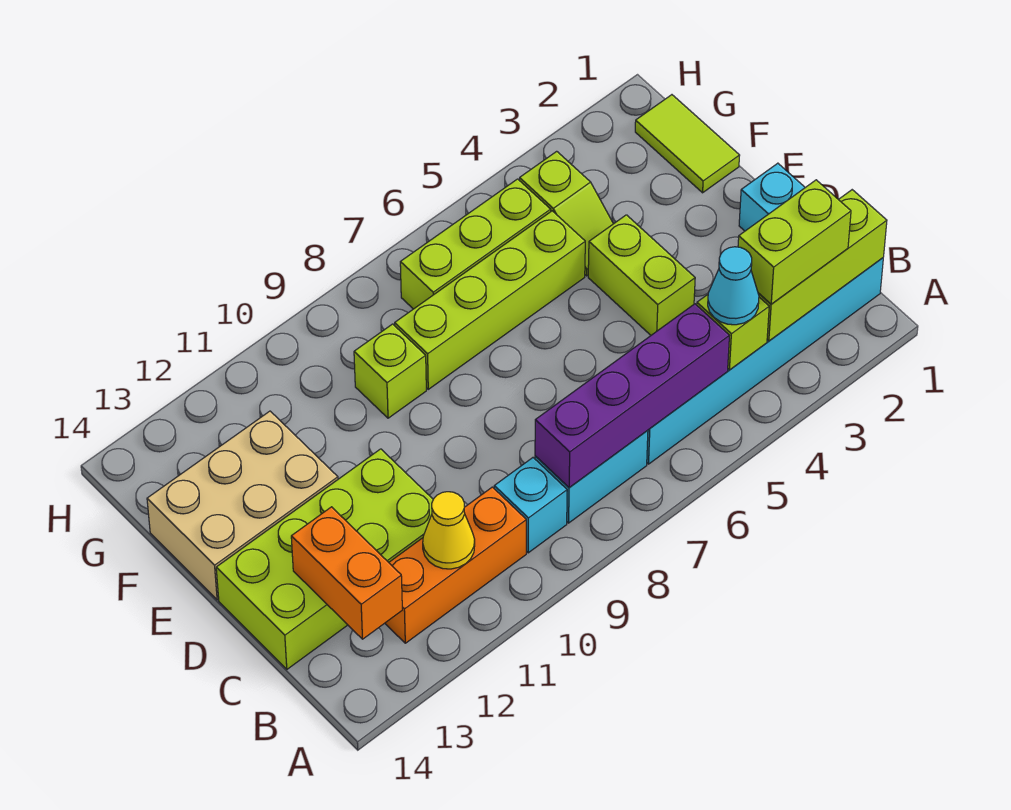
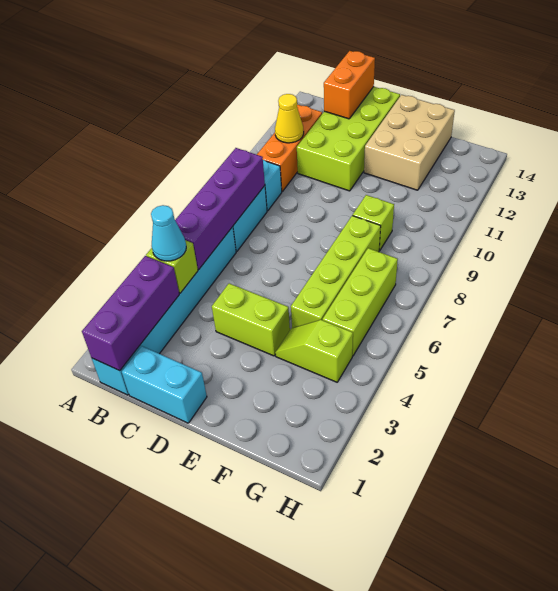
lime 1x3 brick [758,190,887,341] -> purple 1x3 brick [82,256,179,371]
lime 1x2 brick [738,180,851,304] -> none
orange 1x2 brick [291,507,402,639] -> orange 1x2 brick turned to [324,51,375,119]
lime 1x2 tile [635,95,740,193] -> none

